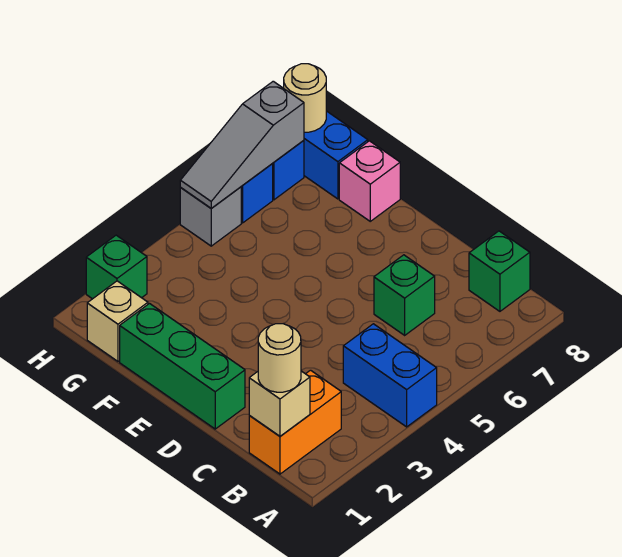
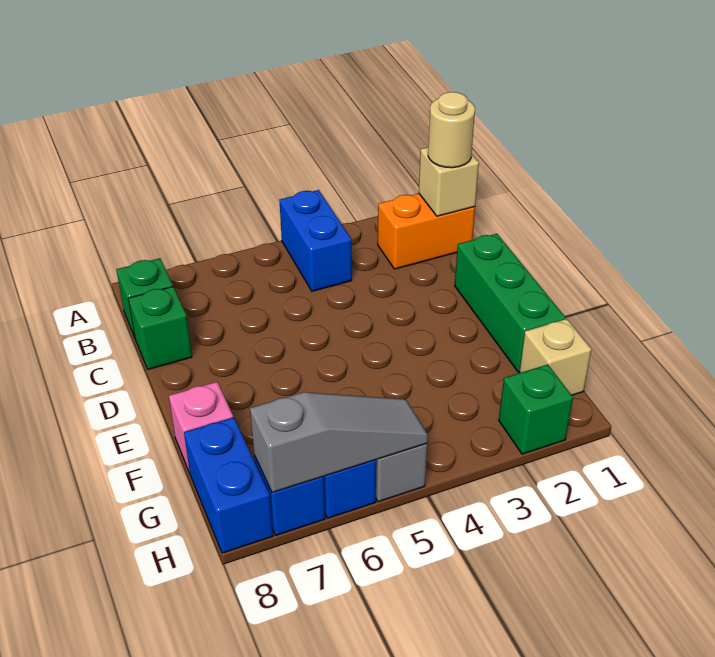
green 1x1 brick [374,255,435,335] -> green 1x1 brick moved to [128,287,192,369]
tan 1x1 round brick [284,64,326,132] -> none

